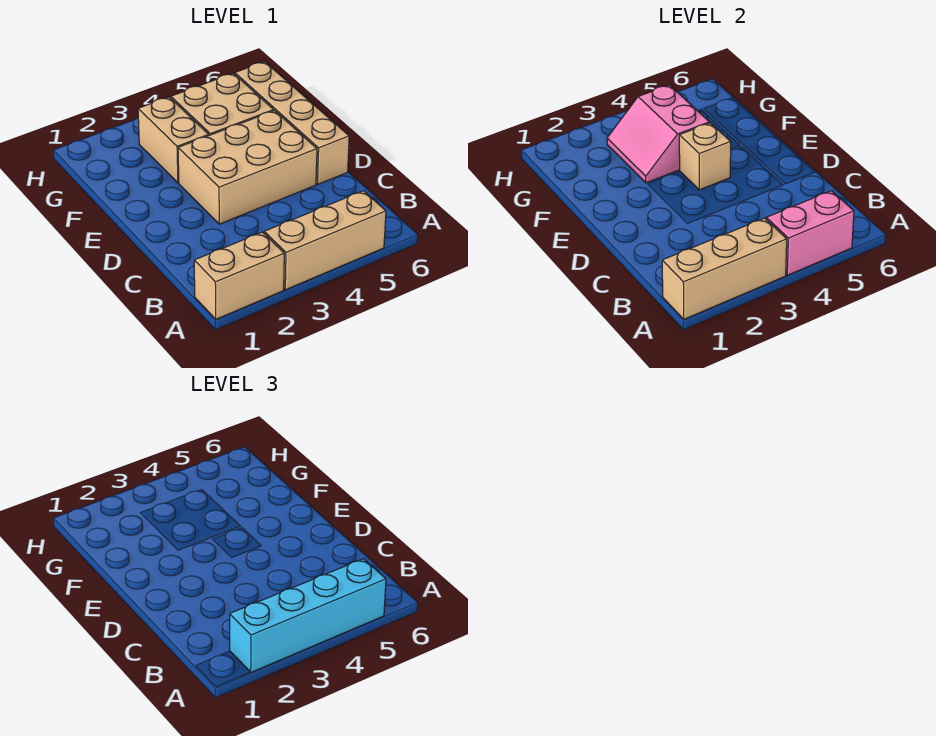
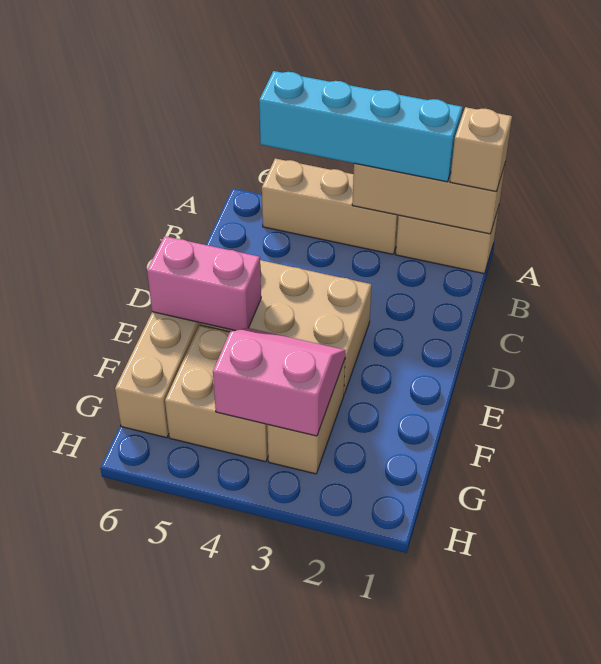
pink 1x2 brick [766,191,854,275] -> pink 1x2 brick moved to [147,236,261,331]
tan 1x1 brick [679,123,731,190] -> tan 1x1 brick moved to [450,107,512,191]
pink 2x2 slope [607,85,709,183] -> pink 2x2 slope turned to [213,328,345,436]

